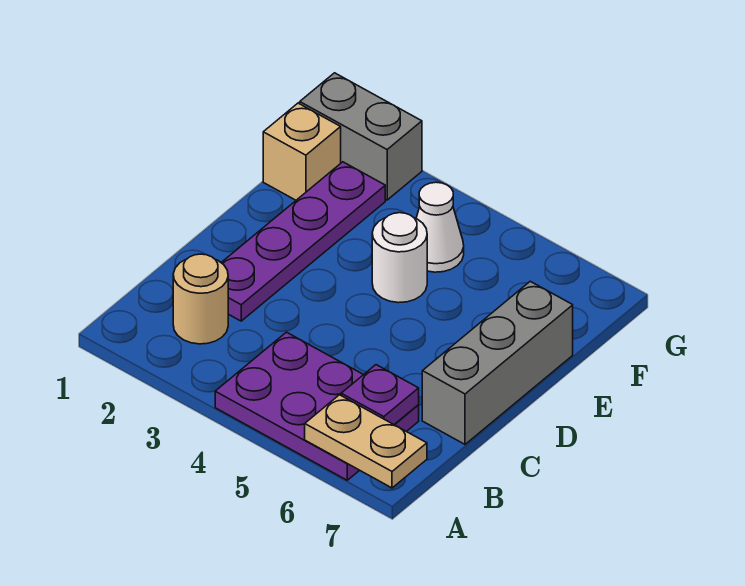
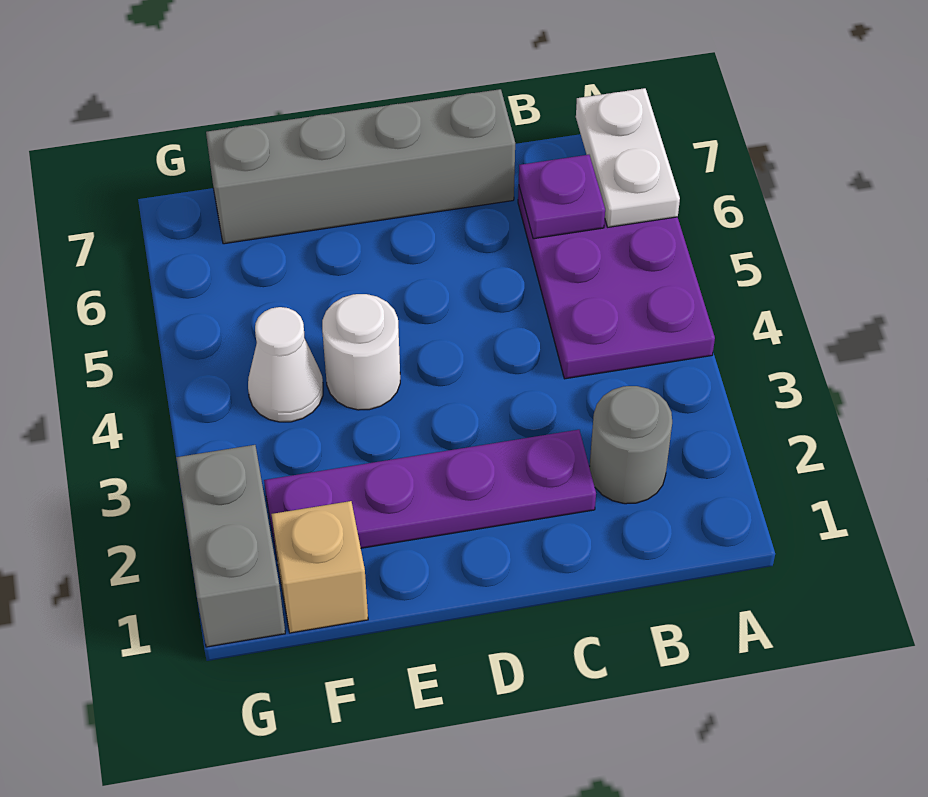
tan 1x2 plate [305,395,427,488] -> white 1x2 plate [576,88,680,227]
tan 1x1 round brick [173,254,228,344] -> grey 1x1 round brick [589,386,672,504]
grey 1x3 brick [422,281,573,444] -> grey 1x4 brick [206,89,515,244]

